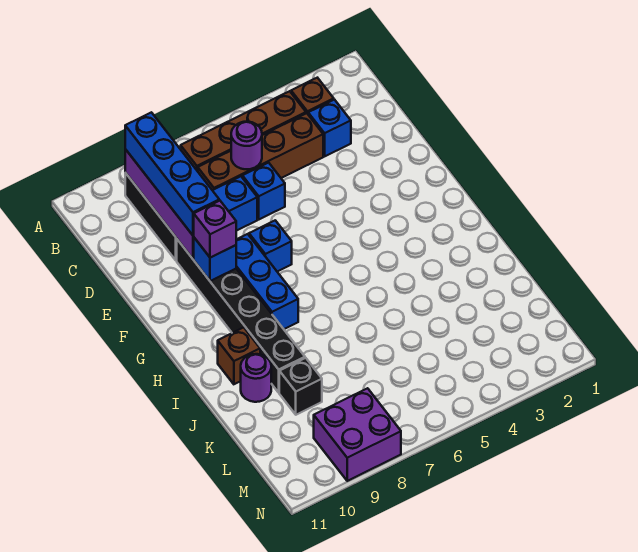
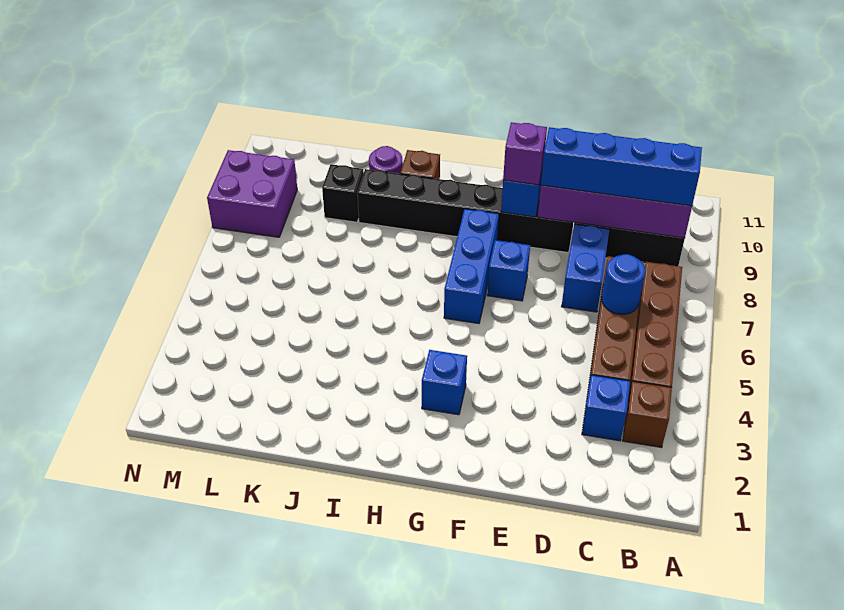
purple 1x1 round brick [231,122,262,169] -> blue 1x1 round brick [602,254,645,314]
blue 1x1 brick [242,163,285,219] -> blue 1x1 brick moved to [422,350,467,415]
blue 1x3 brick [236,234,298,329] -> blue 1x3 brick turned to [444,209,499,324]

